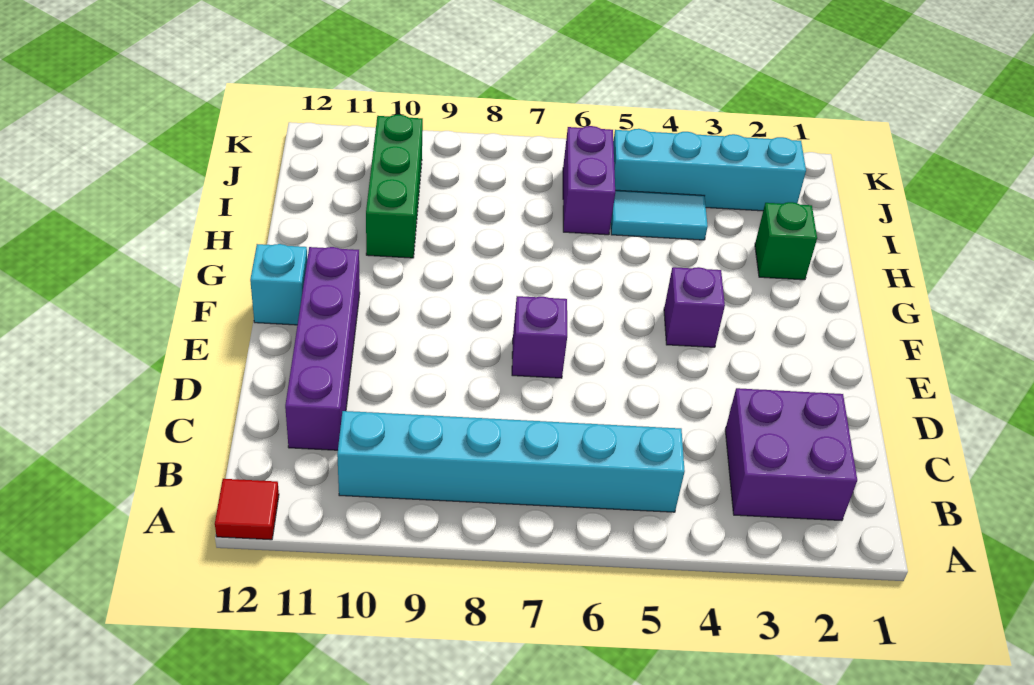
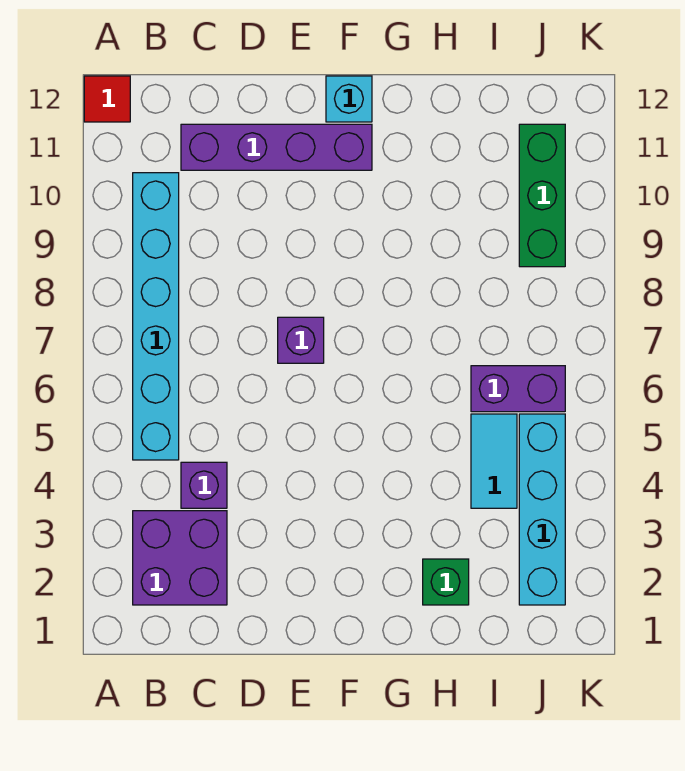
purple 1x1 brick [664,267,725,347] -> purple 1x1 brick moved to [181,462,227,508]
green 1x3 brick [366,115,423,258] -> green 1x3 brick turned to [519,124,565,267]

